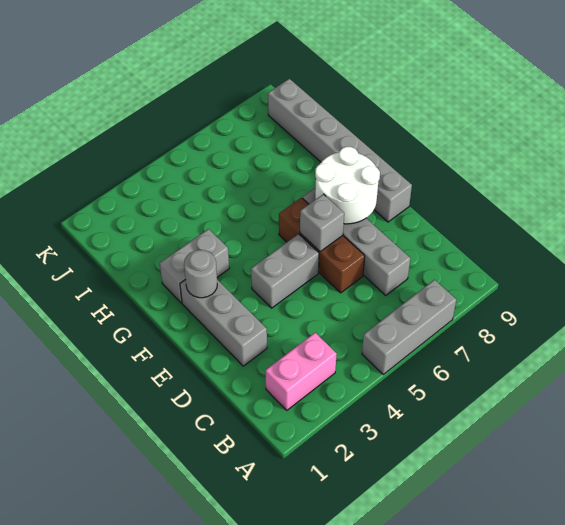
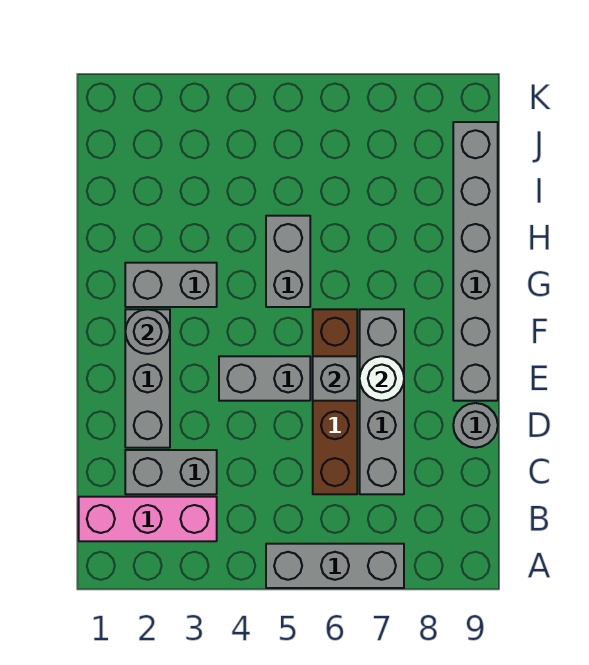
pink 1x2 brick [265,333,337,410] -> pink 1x3 brick [79,497,217,541]
none -> grey 1x2 brick [125,450,217,494]
brown 1x3 brick [279,198,365,293] -> brown 1x4 brick [313,309,357,494]
none -> grey 1x1 round brick [453,403,498,448]
white 2x2 round brick [315,147,380,224] -> white 1x1 round brick [360,356,404,401]
none -> grey 1x2 brick [266,216,310,307]

